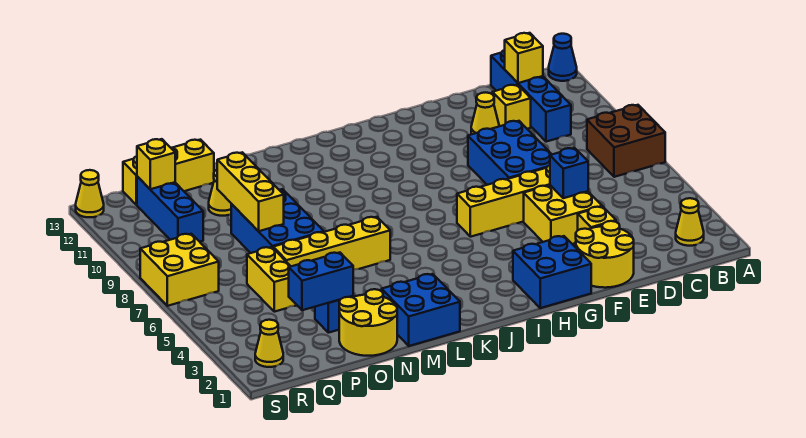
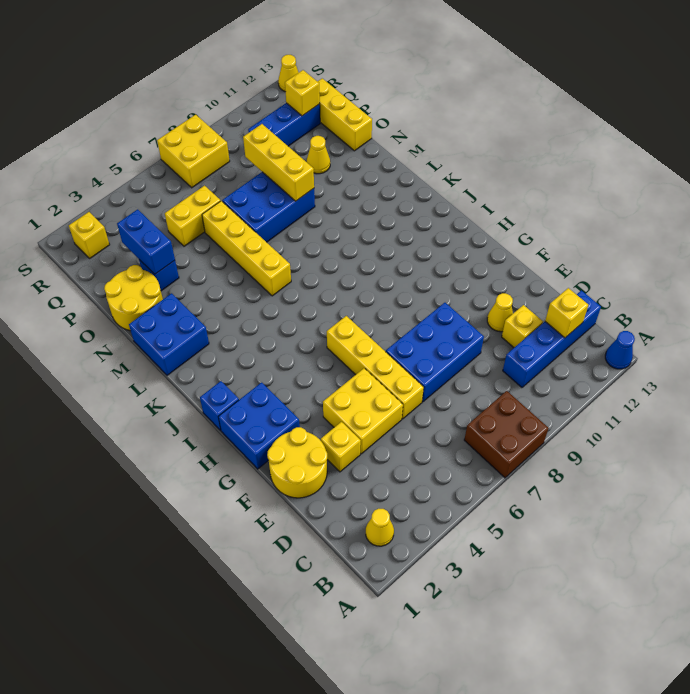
blue 1x1 brick [550,148,588,198] -> blue 1x1 brick moved to [200,381,239,430]
yellow 1x3 brick [217,152,284,231] -> yellow 1x3 brick turned to [243,124,314,201]
yellow 1x1 cone [255,320,283,367] -> yellow 1x1 brick [69,212,110,258]

